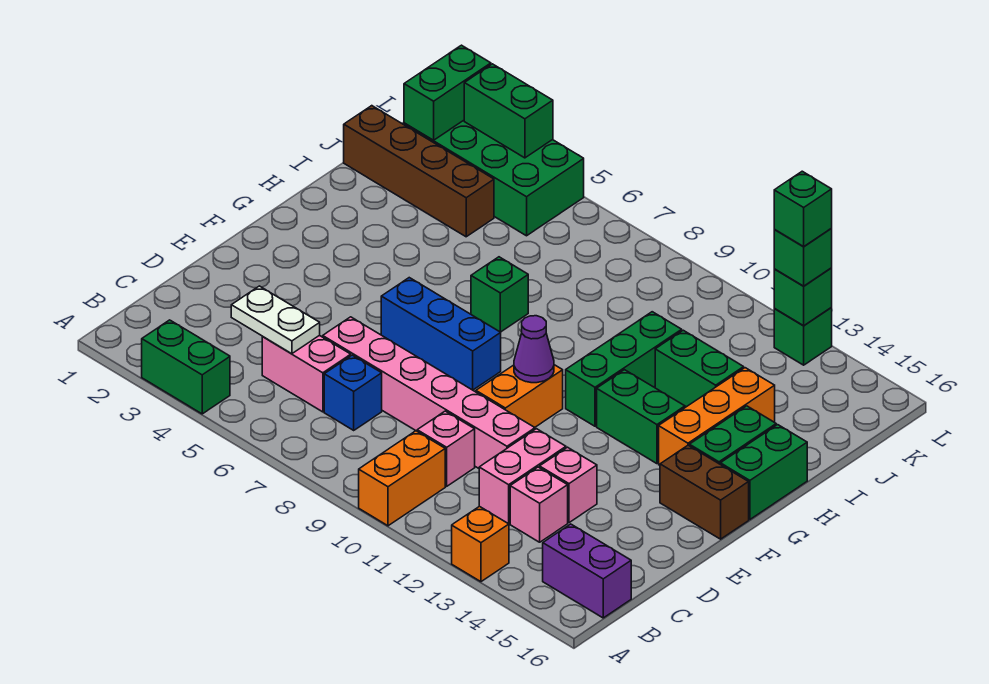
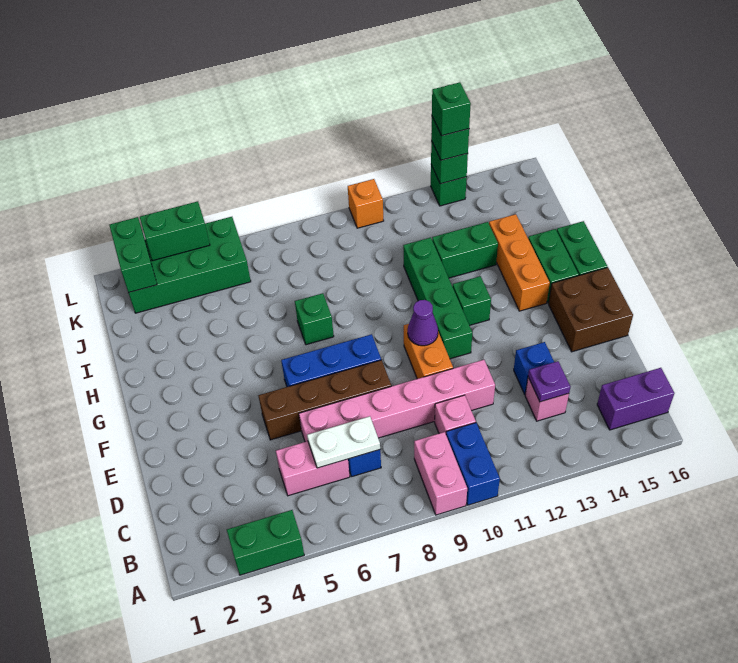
orange 1x2 brick [359,431,445,526] -> blue 1x2 brick [446,423,500,505]
orange 1x1 brick [452,506,509,582] -> orange 1x1 brick moved to [348,179,384,228]
white 1x2 plate [231,286,320,354] -> white 1x2 plate moved to [307,416,380,468]
pink 1x2 brick [479,429,566,524] -> pink 1x2 brick moved to [414,432,467,515]
none -> purple 1x1 plate [528,361,570,402]
pink 1x1 brick [540,447,597,523] -> blue 1x1 brick [514,342,554,394]
brown 1x2 brick [660,445,749,539] -> brown 2x2 brick [549,267,633,352]
green 1x3 brick [566,312,682,426] -> green 1x4 brick [403,238,472,359]
green 1x2 brick [597,370,685,464] -> green 1x1 brick [453,276,491,325]
brown 1x4 brick [344,106,494,237] -> brown 1x4 brick moved to [258,360,391,440]

